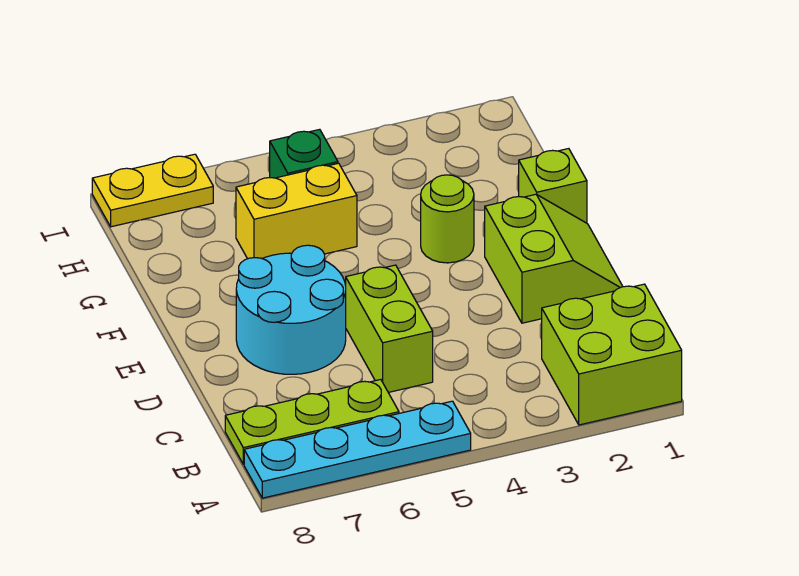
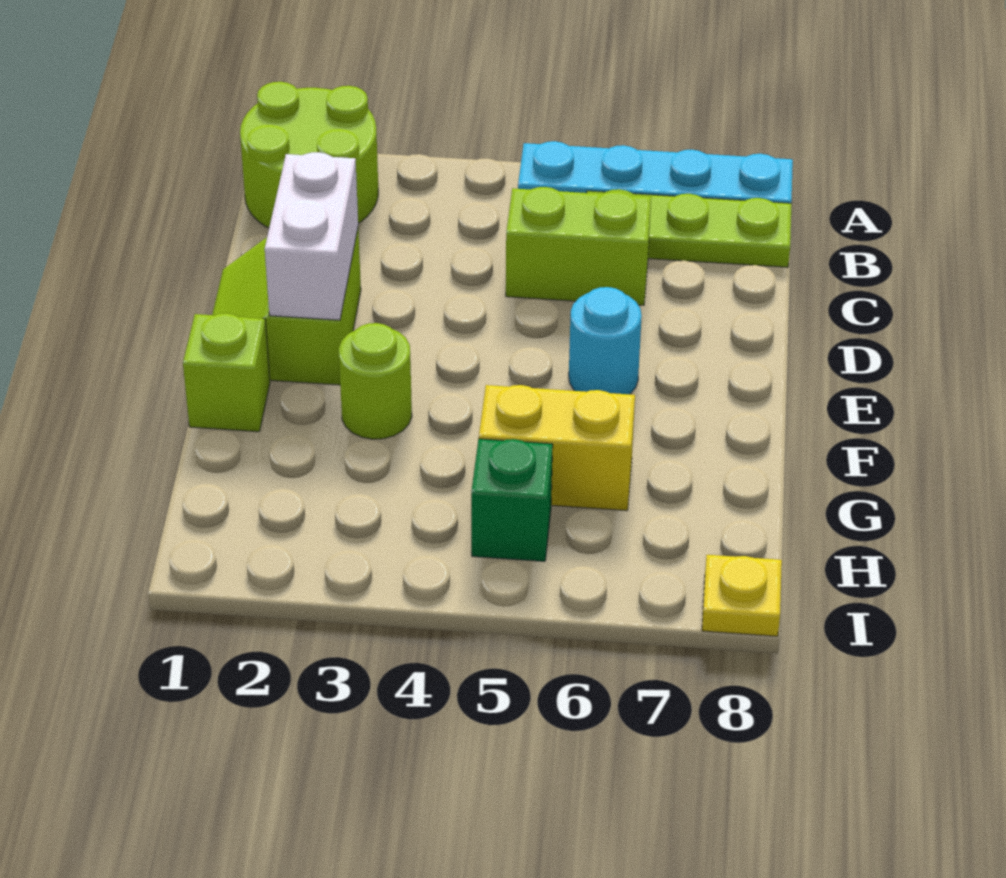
lime 2x2 brick [542,284,682,425] -> lime 2x2 round brick [240,82,378,228]
lime 1x2 brick [346,265,433,392] -> lime 1x2 brick turned to [506,187,651,305]
none -> white 1x2 brick [265,152,358,320]
cyan 2x2 round brick [236,245,346,374] -> cyan 1x1 round brick [569,287,642,394]
yellow 1x2 plate [92,154,213,227] -> yellow 1x1 plate [702,555,782,636]

